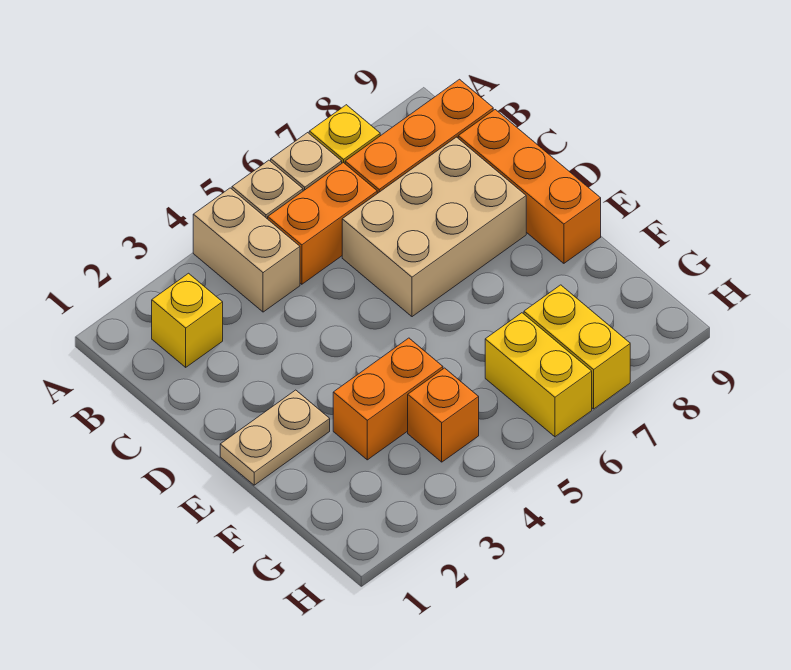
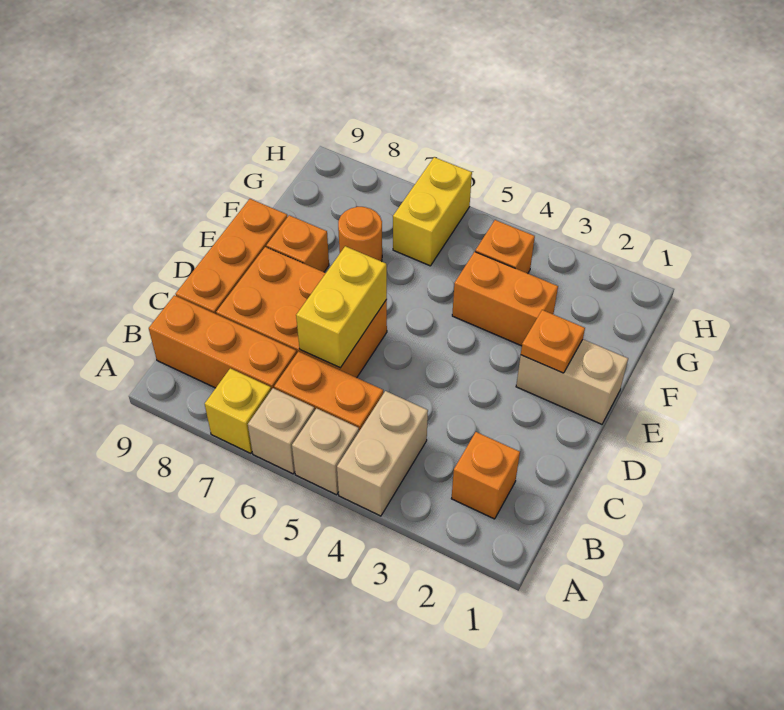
yellow 1x1 brick [152,273,223,367] -> orange 1x1 brick [451,432,520,519]
tan 2x3 brick [342,137,526,317] -> orange 2x3 brick [216,247,387,378]
tan 1x2 plate [220,390,330,485] -> tan 1x2 brick [516,339,628,424]
none -> orange 1x1 plate [521,310,585,373]
none -> orange 1x1 brick [266,215,329,272]
none -> orange 1x1 round brick [338,207,382,262]
yellow 1x2 brick [524,285,630,409] -> yellow 1x2 brick moved to [296,246,387,368]

